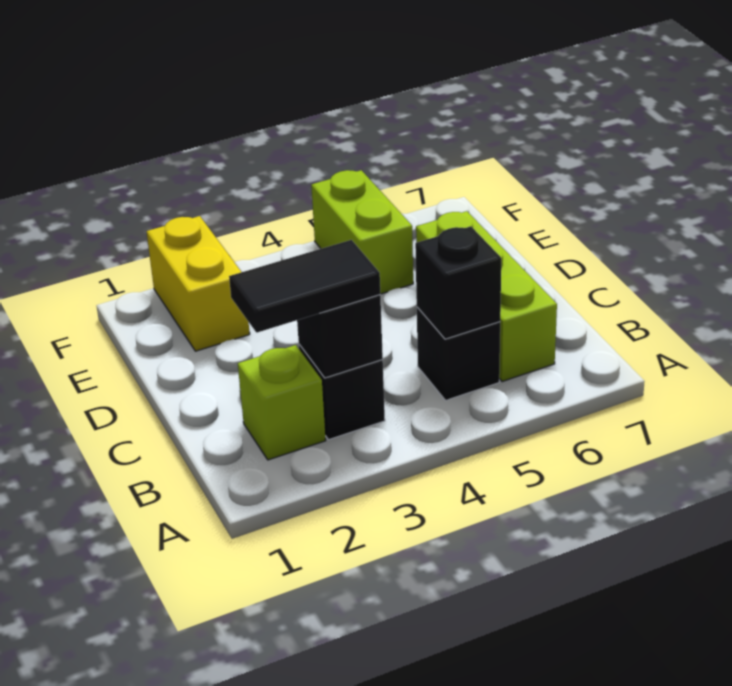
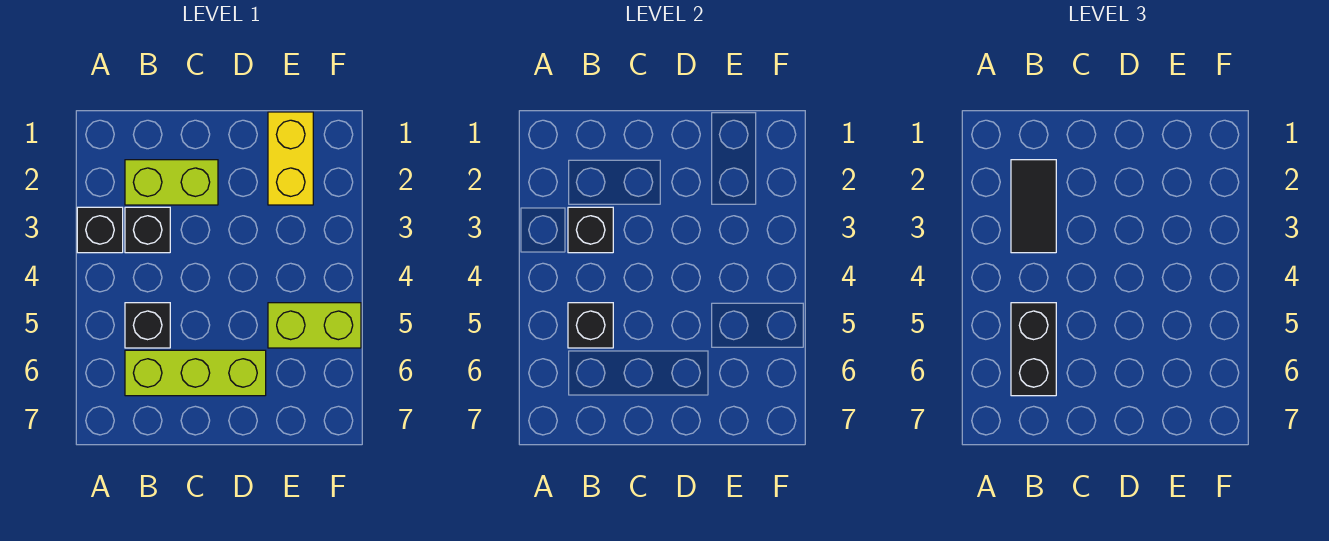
none -> black 1x1 brick [77,207,123,253]
lime 1x1 brick [238,345,326,460] -> lime 1x2 brick [125,160,218,205]
none -> black 1x2 brick [1011,303,1056,396]
yellow 1x2 brick [146,216,250,351] -> yellow 1x2 brick turned to [268,112,313,205]

